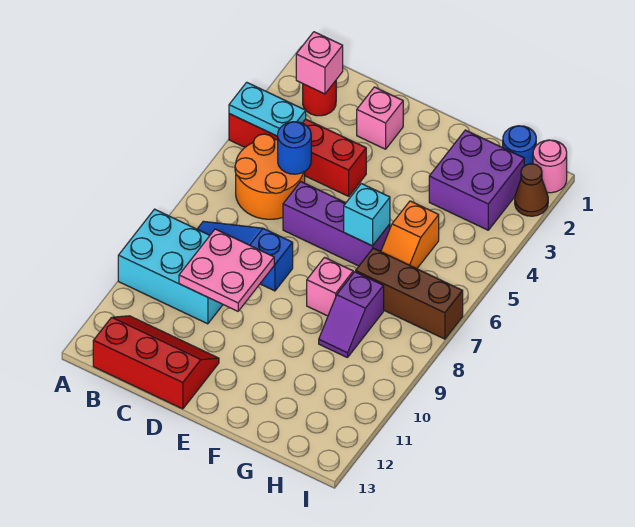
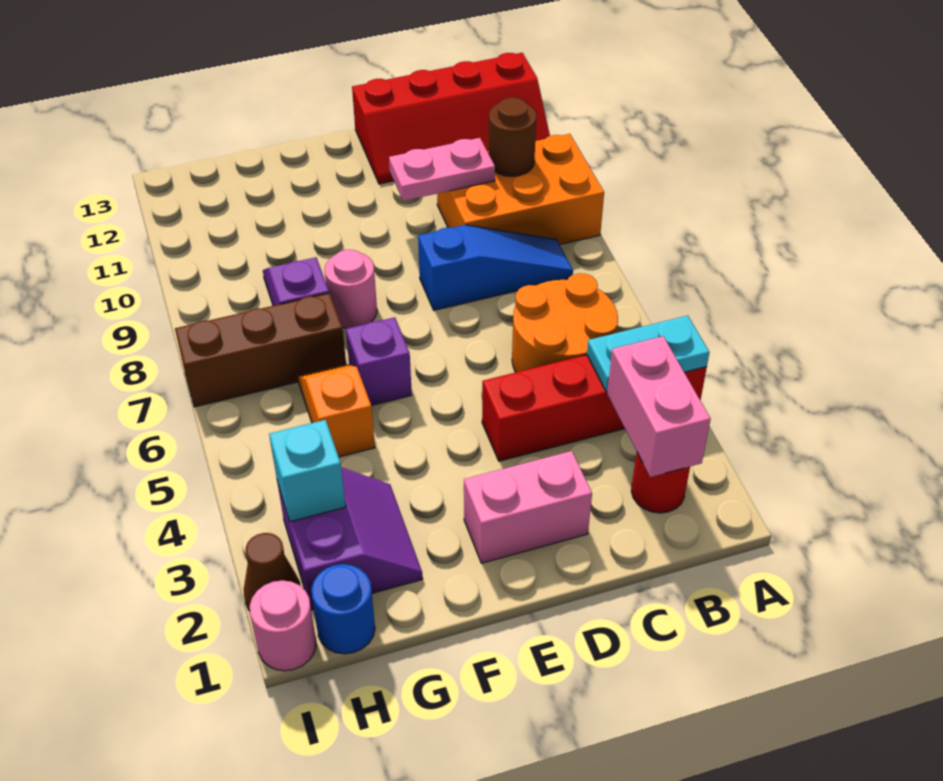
cyan 2x3 brick [118,209,223,324] -> orange 2x3 brick [437,134,604,245]
pink 1x1 brick [296,32,343,94] -> pink 1x2 brick [607,336,711,477]
none -> brown 1x1 round brick [488,98,536,176]
red 2x3 slope [93,316,219,409] -> red 2x4 slope [352,53,550,184]
blue 1x1 round brick [278,122,311,174] -> none
pink 2x2 plate [179,229,274,311] -> pink 1x2 plate [389,138,495,201]
pink 1x1 brick [357,87,403,149] -> pink 1x2 brick [464,451,592,563]
purple 1x3 brick [283,182,390,266] -> purple 1x1 brick [346,317,412,406]
cyan 1x1 brick [344,184,390,246] -> cyan 1x1 brick moved to [269,420,346,522]
pink 1x1 brick [307,258,353,316] -> pink 1x1 round brick [325,250,377,328]
purple 2x2 brick [429,130,524,230] -> purple 2x2 slope [277,467,423,610]

